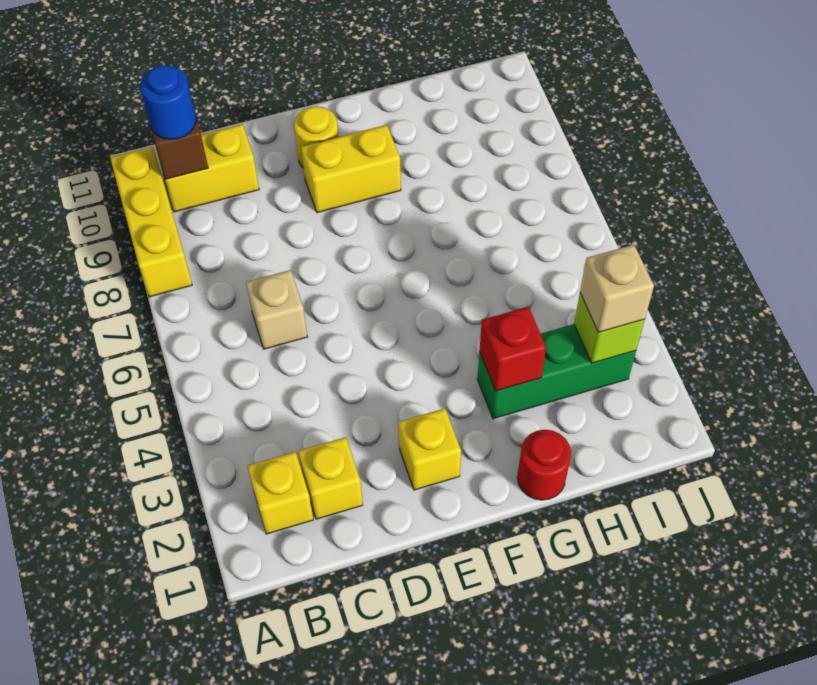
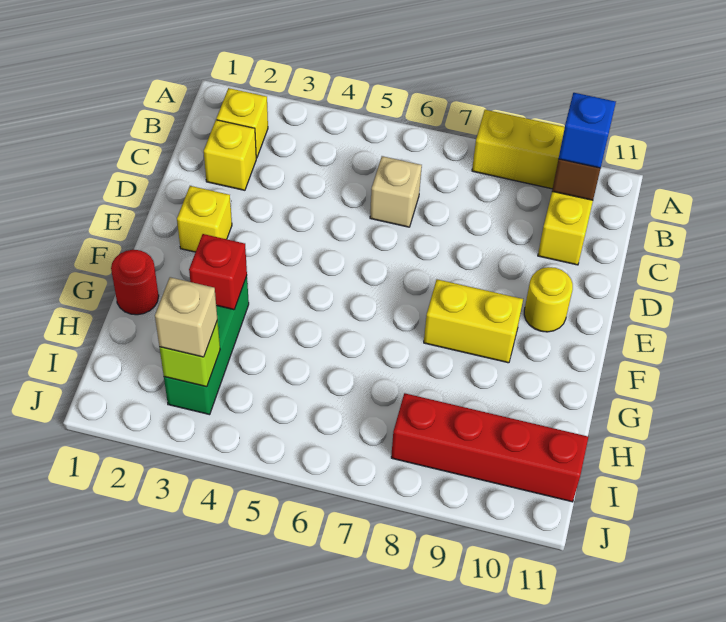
blue 1x1 round brick [140,65,196,139] -> blue 1x1 brick [559,93,616,168]
yellow 1x2 brick [301,125,401,213] -> yellow 1x2 brick turned to [424,279,523,363]
none -> red 1x4 brick [391,393,588,502]

